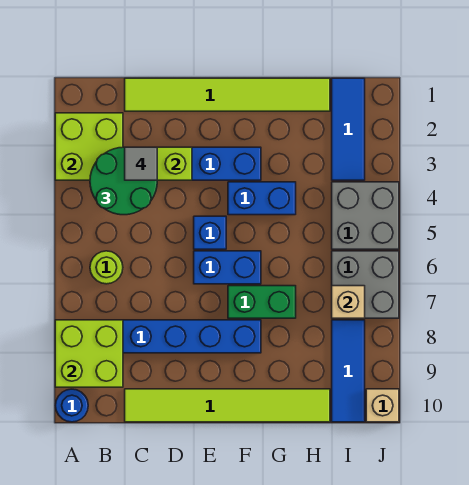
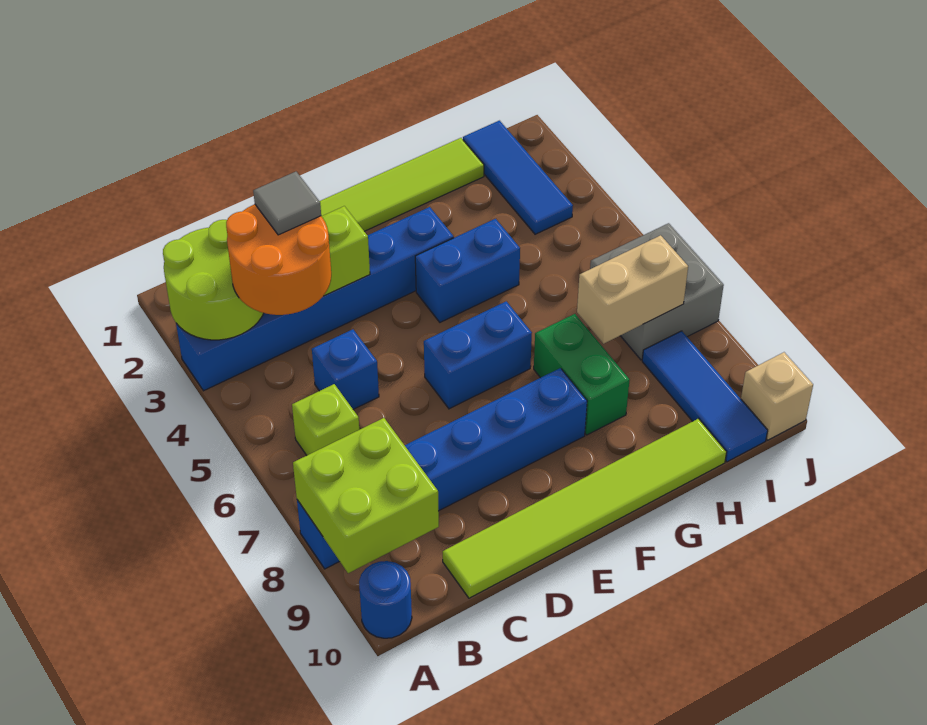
lime 2x2 brick [55,113,123,180] -> lime 2x2 round brick [163,220,264,340]
green 2x2 round brick [90,147,157,215] -> orange 2x2 round brick [226,204,331,315]
lime 1x1 round brick [90,251,123,284] -> lime 1x1 brick [292,384,359,455]
blue 1x1 brick [194,216,226,249] -> blue 1x1 brick moved to [312,329,379,409]
green 1x2 brick [228,286,296,318] -> green 1x2 brick turned to [534,314,629,435]
grey 2x2 brick [332,182,399,249] -> none
tan 1x1 brick [332,286,365,318] -> tan 1x2 brick [577,235,688,344]

